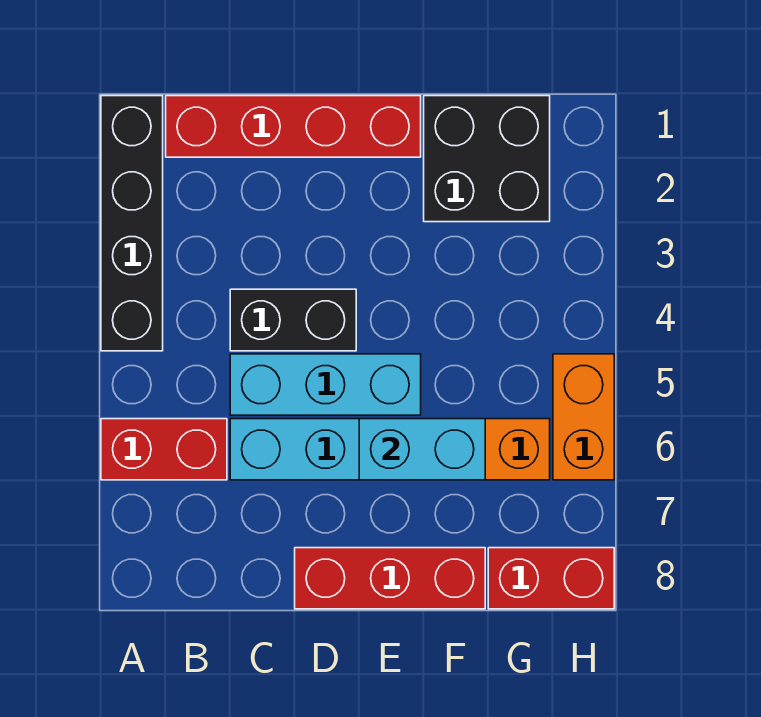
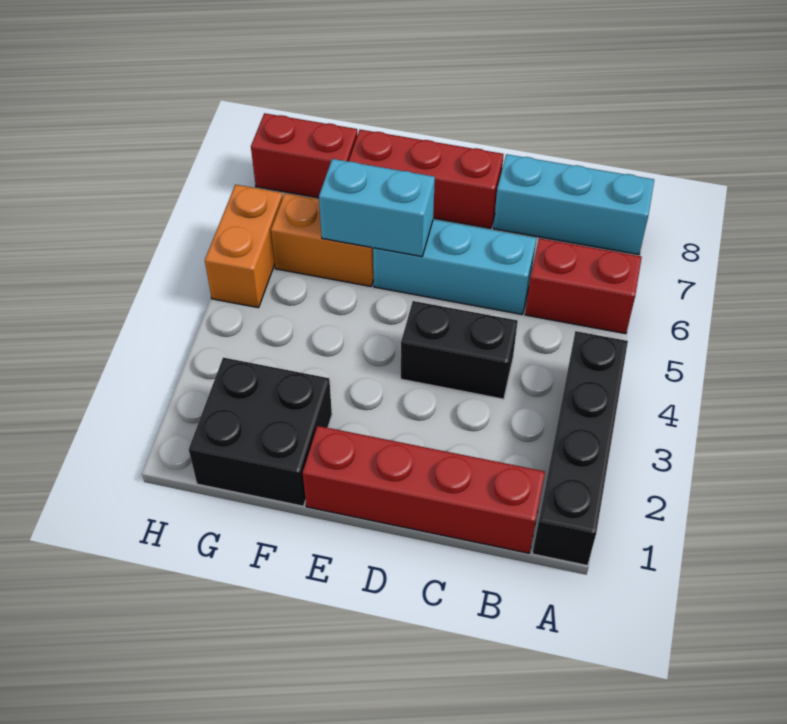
cyan 1x3 brick [230,354,421,415] -> cyan 1x3 brick moved to [493,154,654,255]

